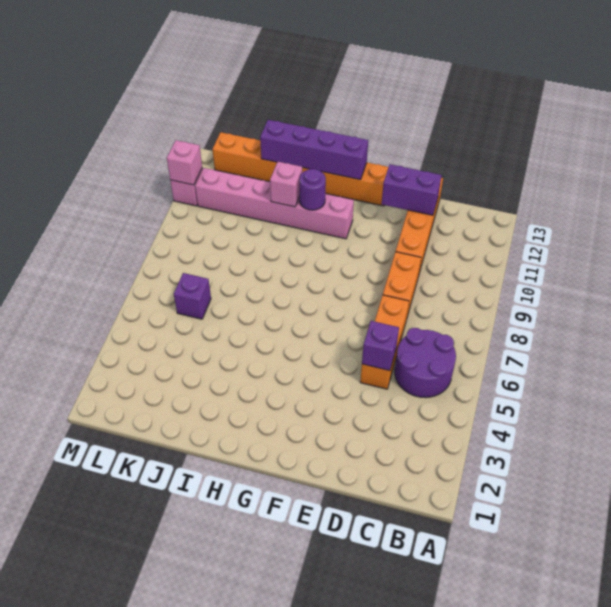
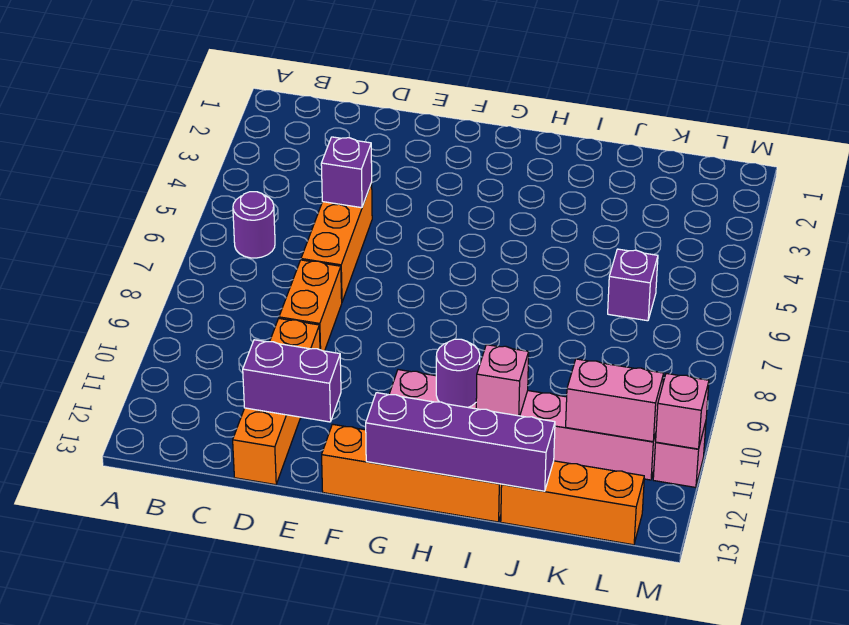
purple 2x2 round brick [395,328,456,398] -> purple 1x1 round brick [233,192,275,258]
none -> pink 1x2 brick [566,359,664,442]

